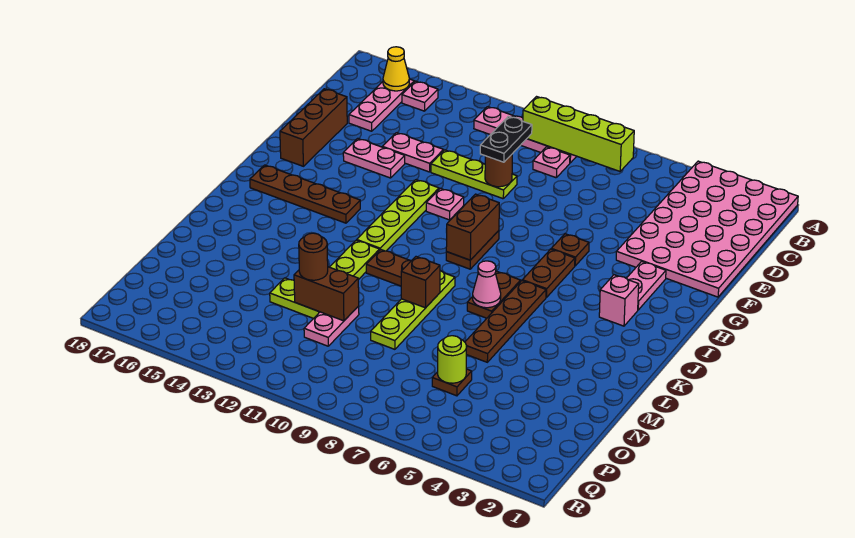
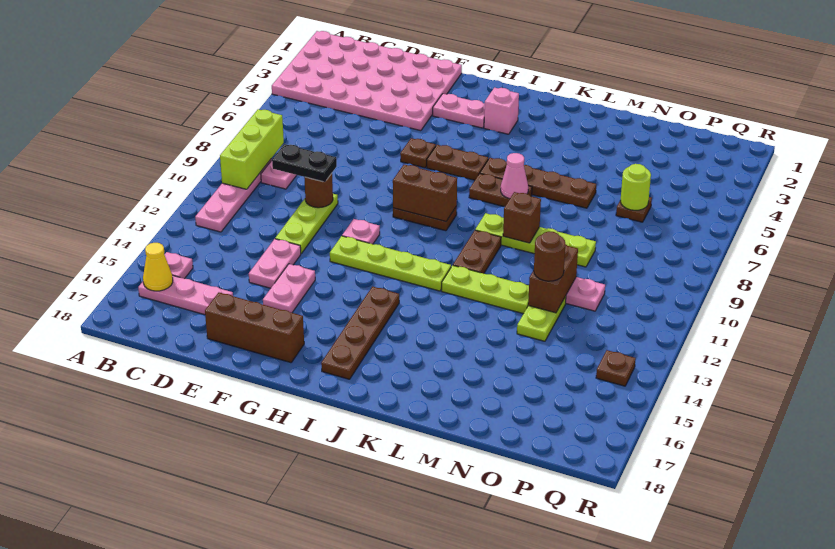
lime 1x4 brick [523,97,634,171] -> lime 1x3 brick [220,109,284,189]
none -> brown 1x1 plate [596,350,636,386]

